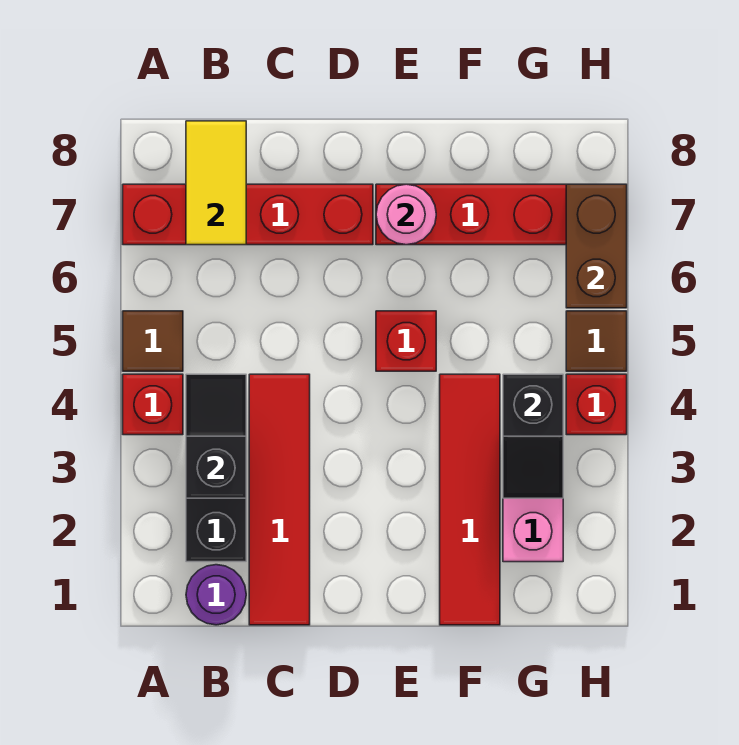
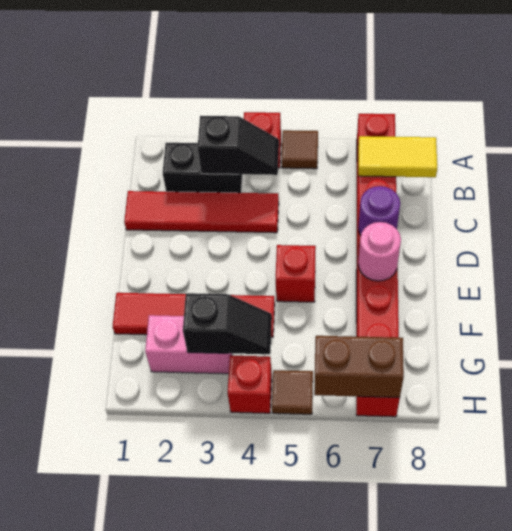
purple 1x1 round brick [186,565,246,625] -> purple 1x1 round brick moved to [358,186,400,235]
black 1x2 slope [503,374,563,498] -> black 1x2 slope turned to [183,293,272,354]

